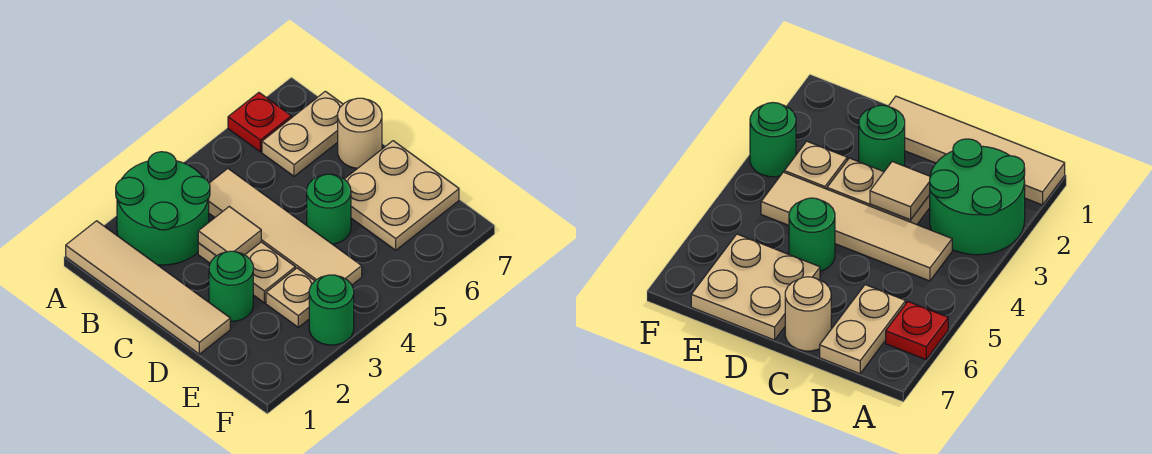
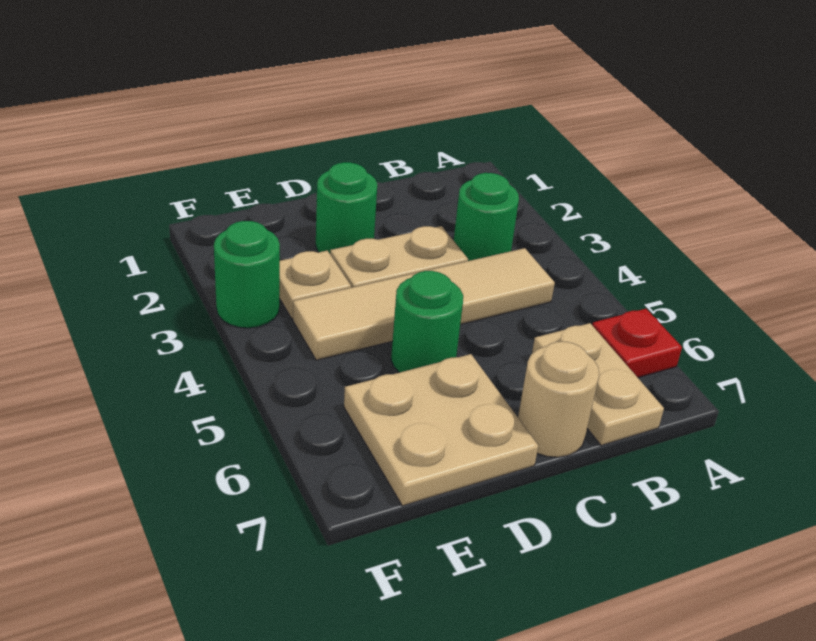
tan 1x4 tile [66,221,230,354] -> none
green 2x2 round brick [116,152,210,265] -> green 1x1 round brick [454,173,519,261]
tan 1x1 tile [198,207,261,256] -> none

